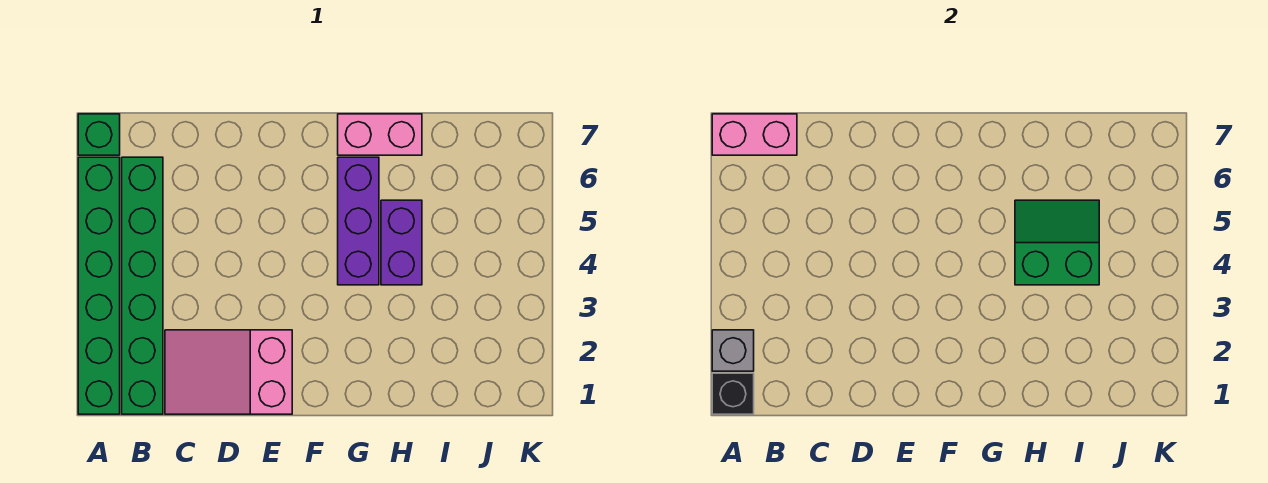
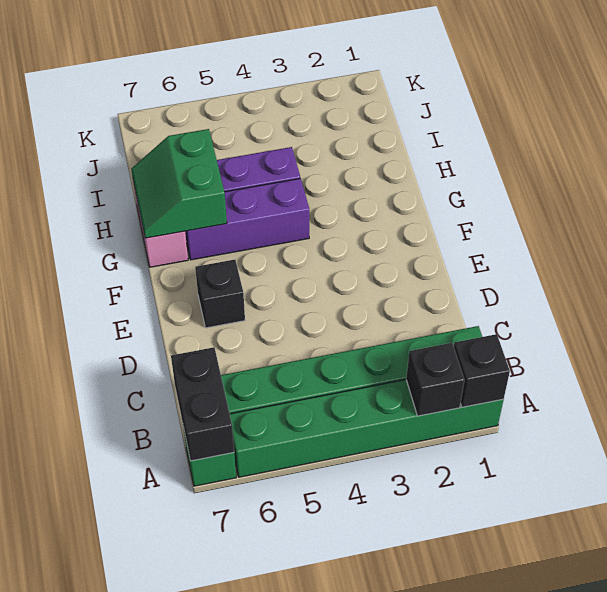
grey 1x1 brick [712,330,754,371] -> black 1x1 brick [406,343,464,416]
pink 1x2 brick [712,114,797,155] -> black 1x2 brick [171,347,234,461]
pink 2x3 slope [165,330,292,414] -> none
none -> black 1x1 brick [195,260,245,328]
green 2x2 slope [1015,200,1099,285] -> green 2x2 slope moved to [131,129,227,238]

